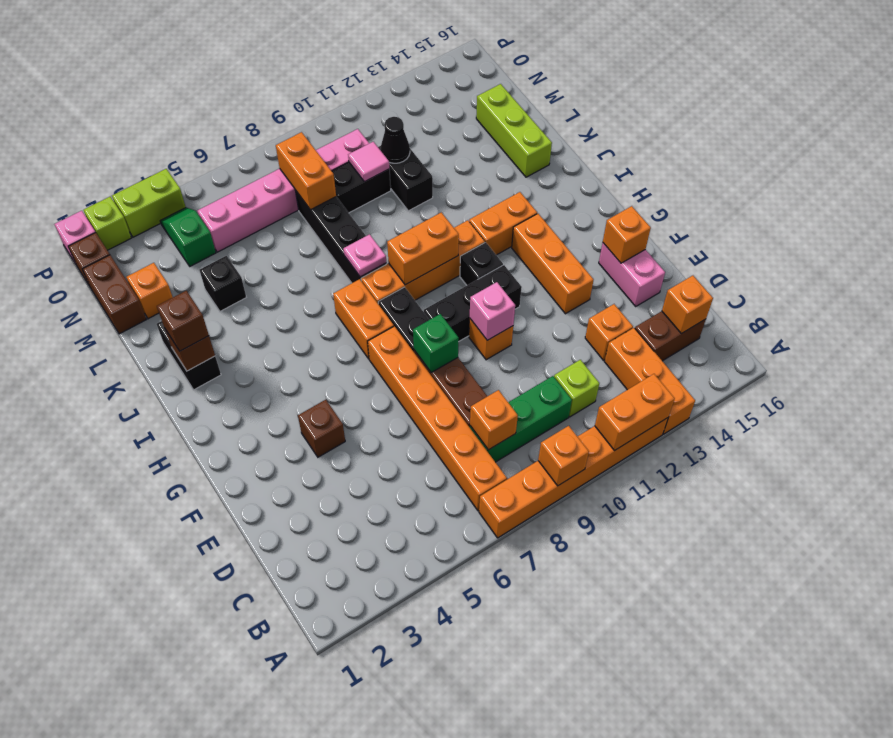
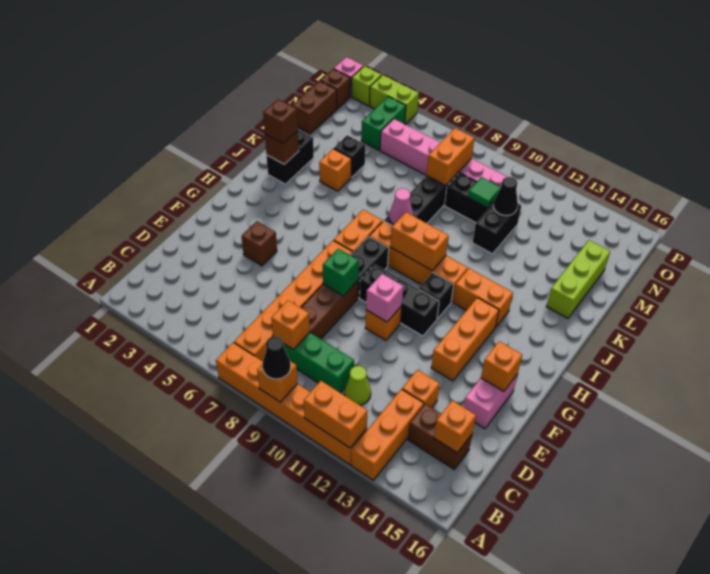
none -> black 1x1 cone [263,337,291,379]
lime 1x1 brick [554,360,599,417] -> lime 1x1 cone [345,366,371,405]
pink 1x1 plate [343,234,386,277] -> pink 1x1 cone [389,188,413,225]
orange 1x1 brick [127,263,173,319] -> orange 1x1 brick moved to [319,149,351,191]
pink 1x1 tile [348,142,389,182] -> green 1x1 tile [468,177,501,208]
green 1x2 slope [160,208,216,266] -> green 1x2 brick [361,97,406,150]

